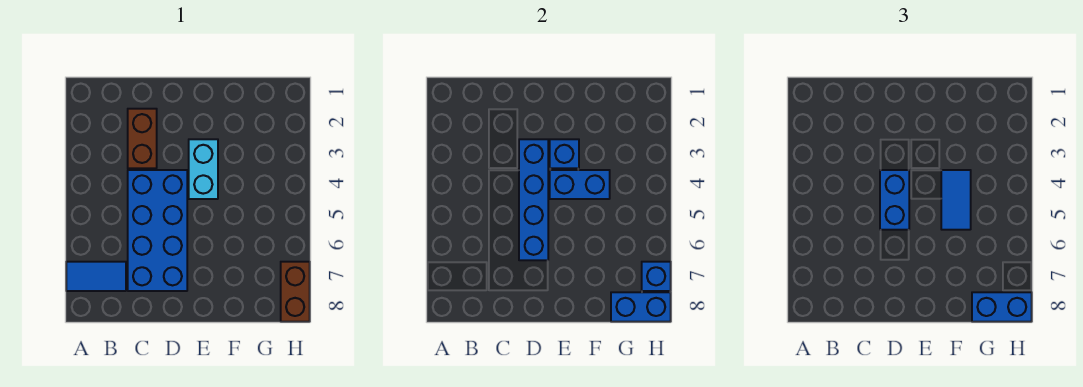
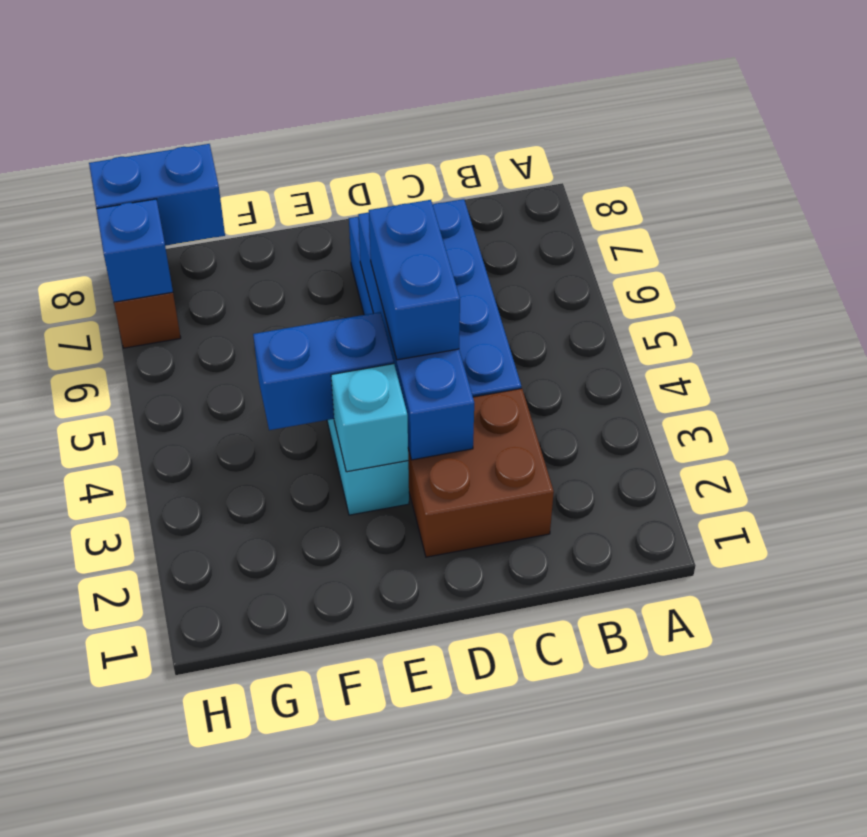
blue 1x2 tile [66,262,126,291] -> none
brown 1x2 brick [128,109,157,168] -> brown 2x2 brick [408,388,554,557]
blue 1x1 brick [550,139,579,168] -> cyan 1x1 brick [331,364,408,472]
blue 1x2 tile [941,170,971,230] -> none
blue 1x2 brick [972,292,1032,322] -> none

